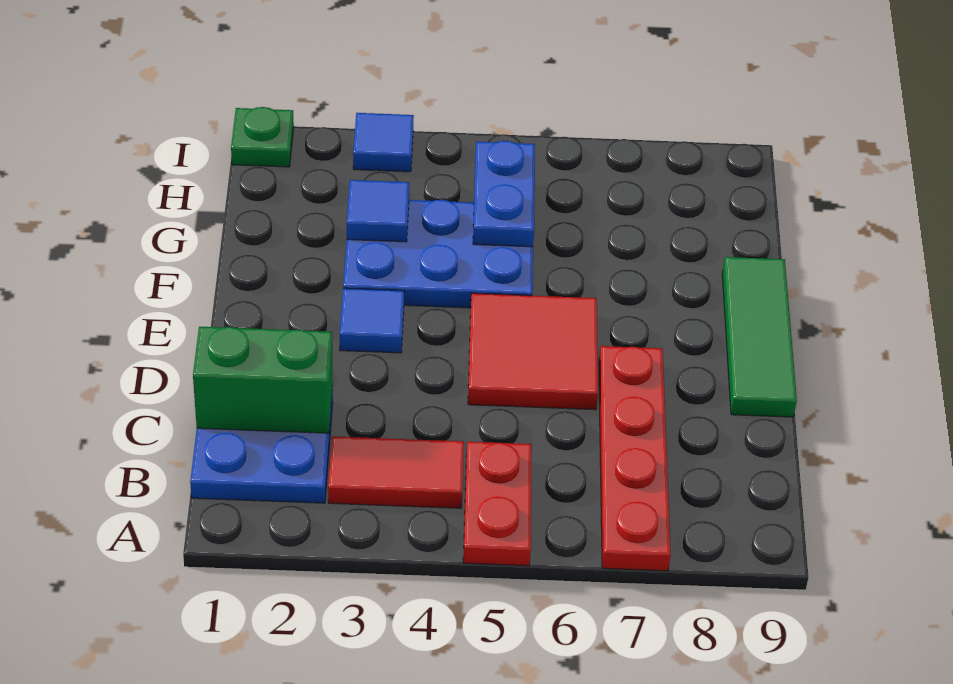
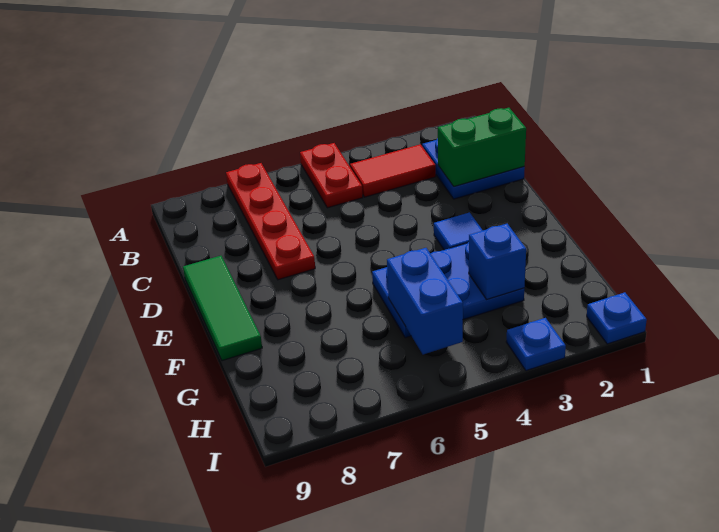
red 2x2 tile [468,293,598,410] -> none
blue 1x1 tile [347,180,409,242] -> blue 1x1 brick [469,224,526,300]
blue 1x2 plate [473,141,535,247] -> blue 1x2 brick [387,248,463,354]
green 1x1 plate [231,107,294,167] -> blue 1x1 plate [587,292,647,344]
blue 1x1 tile [353,113,414,172] -> blue 1x1 plate [506,318,566,371]

